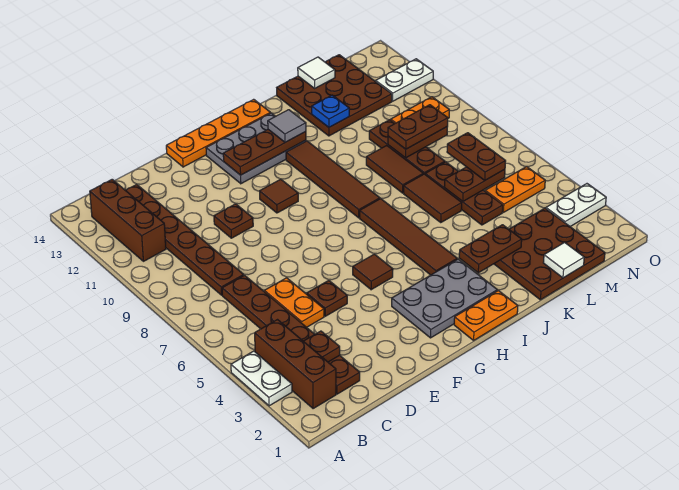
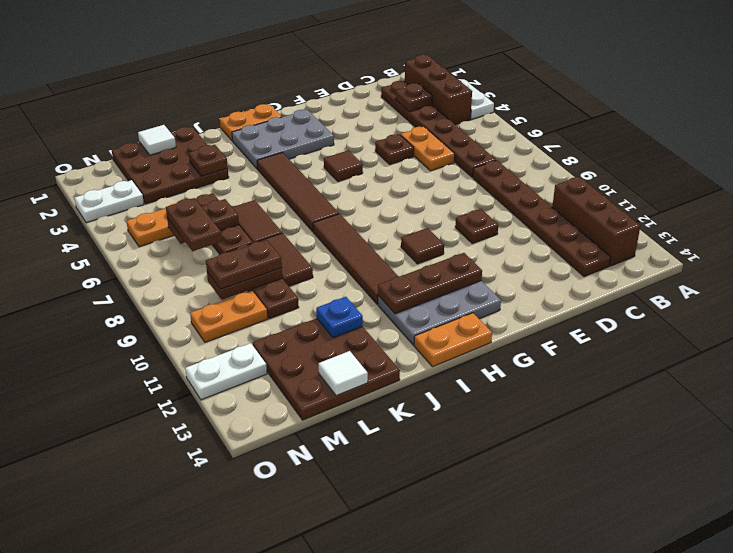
orange 1x4 plate [166,99,270,167] -> orange 1x2 plate [414,313,492,367]
grey 1x1 tile [268,110,306,142] -> none
brown 1x2 plate [459,225,522,273] -> brown 1x1 plate [189,145,228,176]

